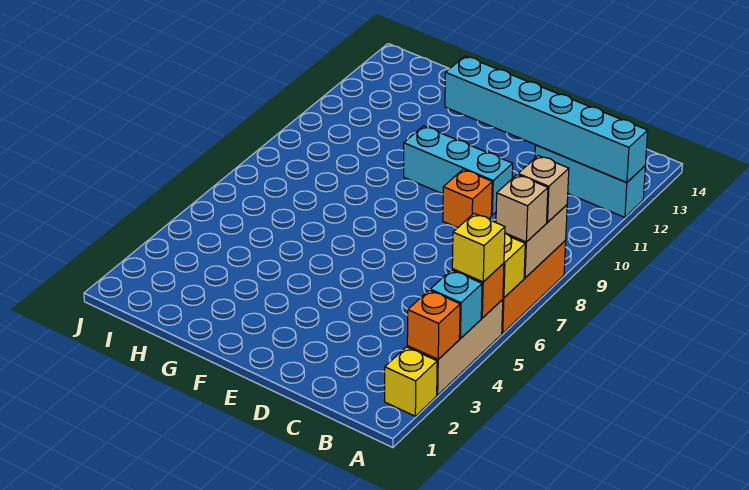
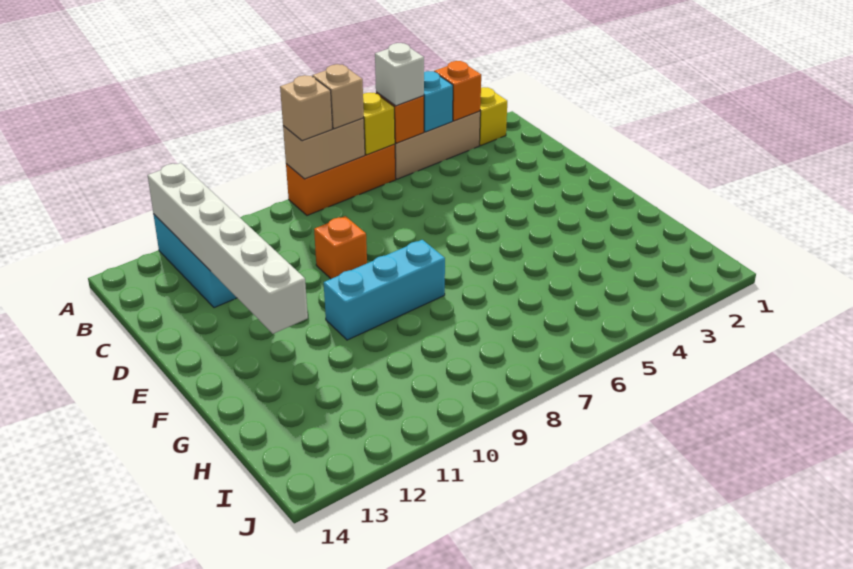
yellow 1x1 brick [452,213,505,282] -> white 1x1 brick [375,43,424,106]
cyan 1x6 brick [445,56,648,183] -> white 1x6 brick [148,163,308,334]
cyan 1x3 brick [404,126,513,215] -> cyan 1x3 brick turned to [324,240,445,340]

